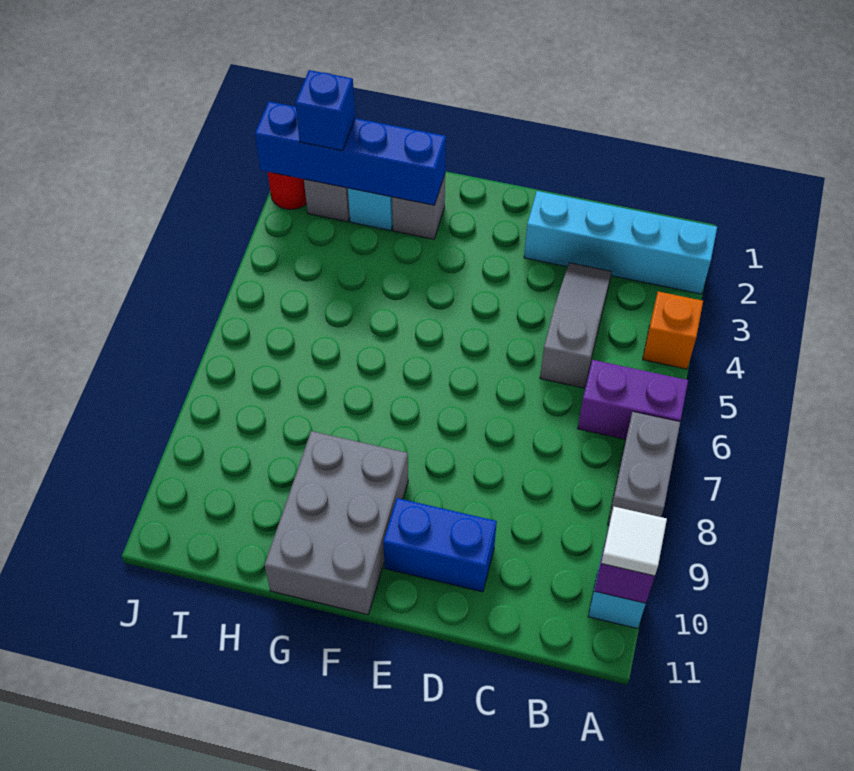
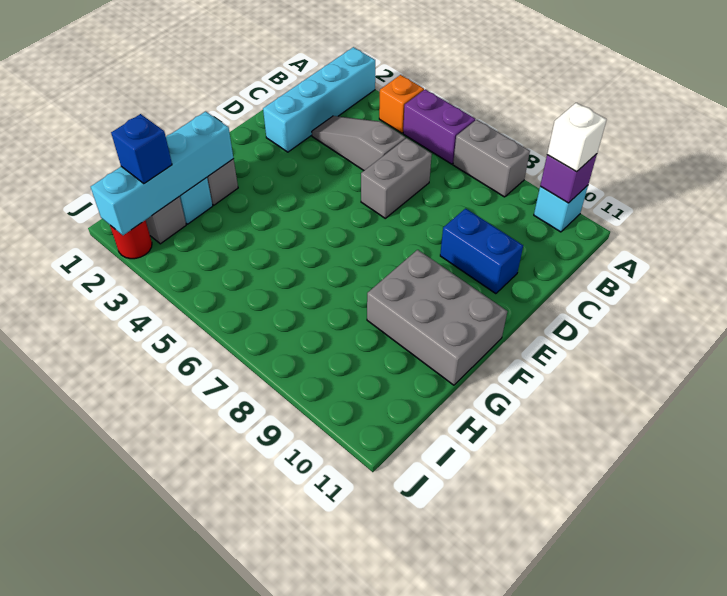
purple 1x2 brick [578,360,688,439] -> purple 1x2 brick turned to [403,89,475,164]
white 1x1 tile [601,507,667,576] -> white 1x1 brick [547,103,607,172]
none -> grey 1x2 brick [361,138,432,218]
blue 1x2 brick [383,498,497,592] -> blue 1x2 brick turned to [440,208,523,294]
blue 1x4 brick [255,101,446,205] -> cyan 1x4 brick [91,111,234,235]

